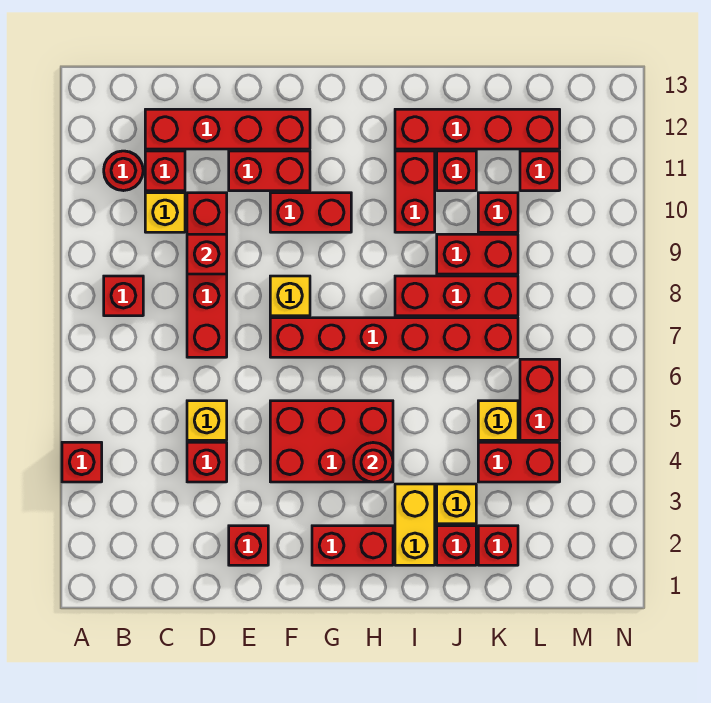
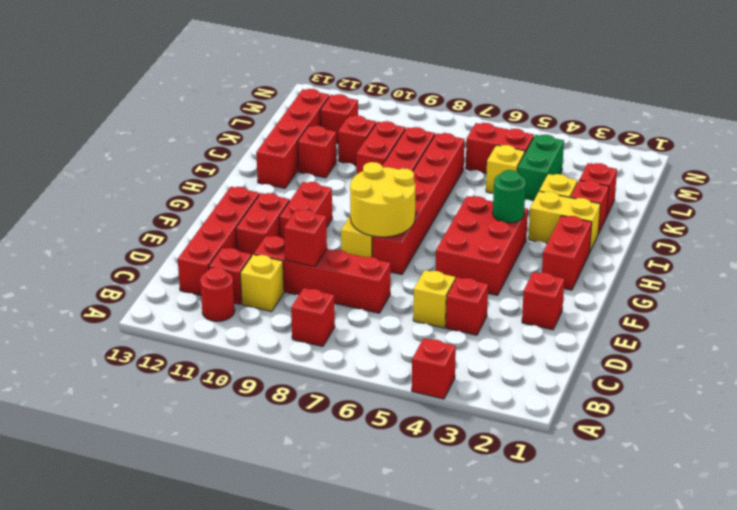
none -> yellow 2x2 round brick [350,162,415,237]
red 1x1 round brick [354,443,393,482] -> green 1x1 round brick [493,170,526,223]
red 1x2 brick [395,151,435,232] -> none
red 1x2 brick [478,442,560,482] -> green 1x2 brick [517,135,564,201]

